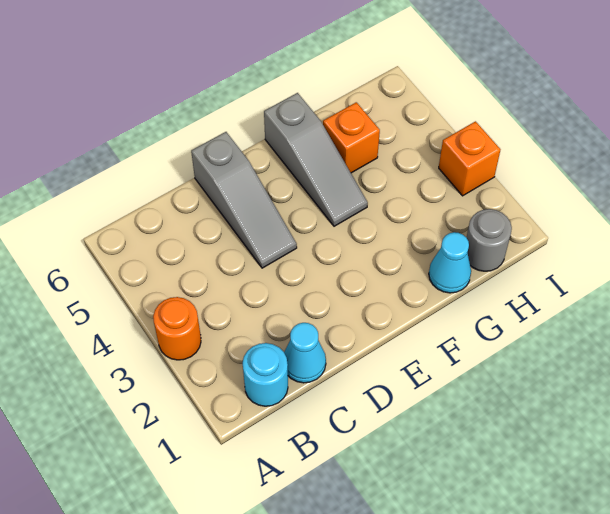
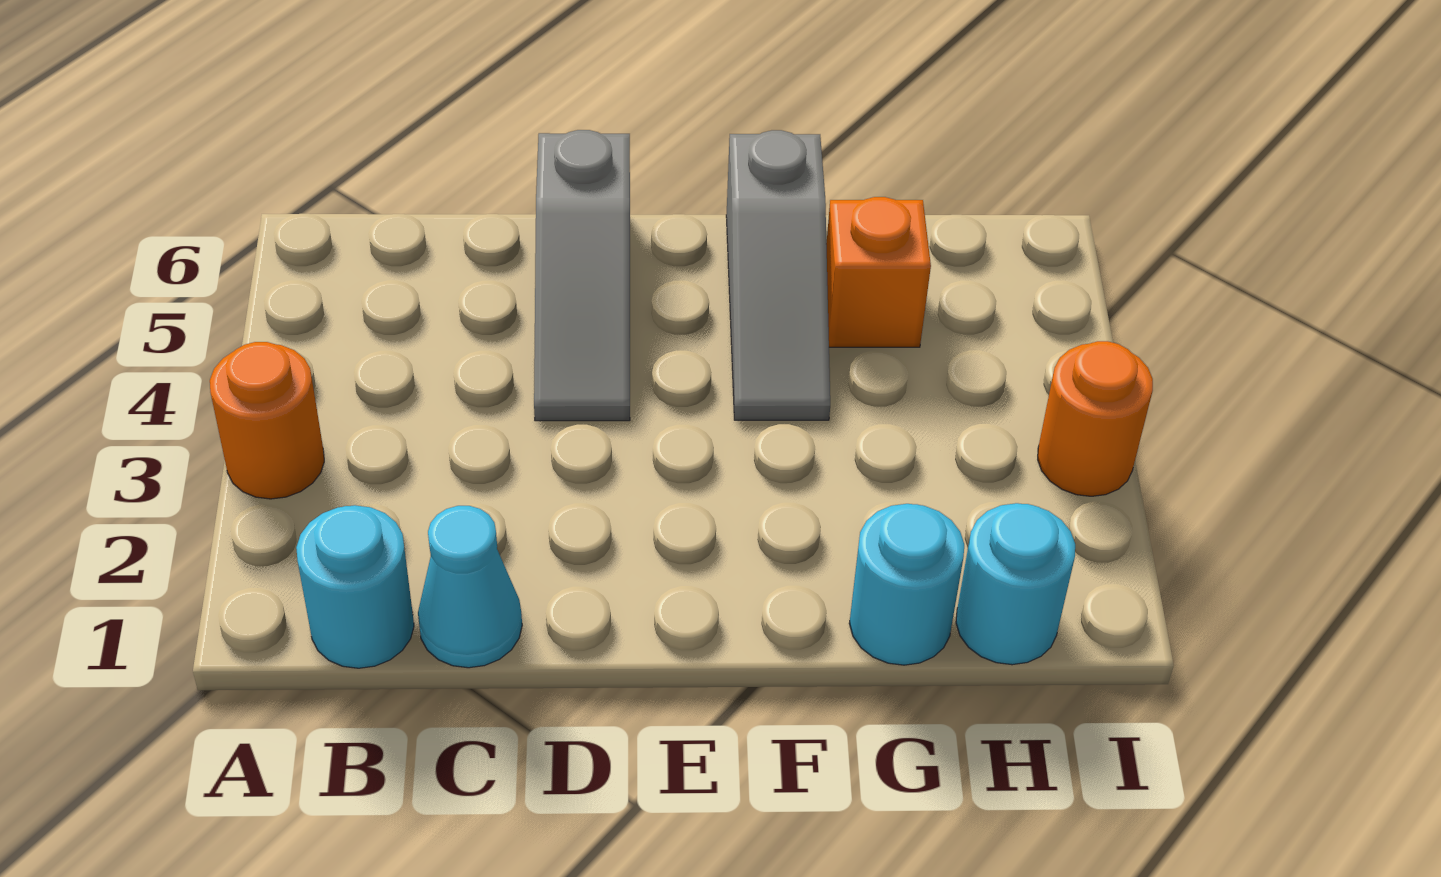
cyan 1x1 cone [429,232,471,293] -> cyan 1x1 round brick [849,504,964,665]
grey 1x1 round brick [466,209,512,271] -> cyan 1x1 round brick [956,503,1075,665]
orange 1x1 brick [439,121,500,196] -> orange 1x1 round brick [1038,341,1153,496]

